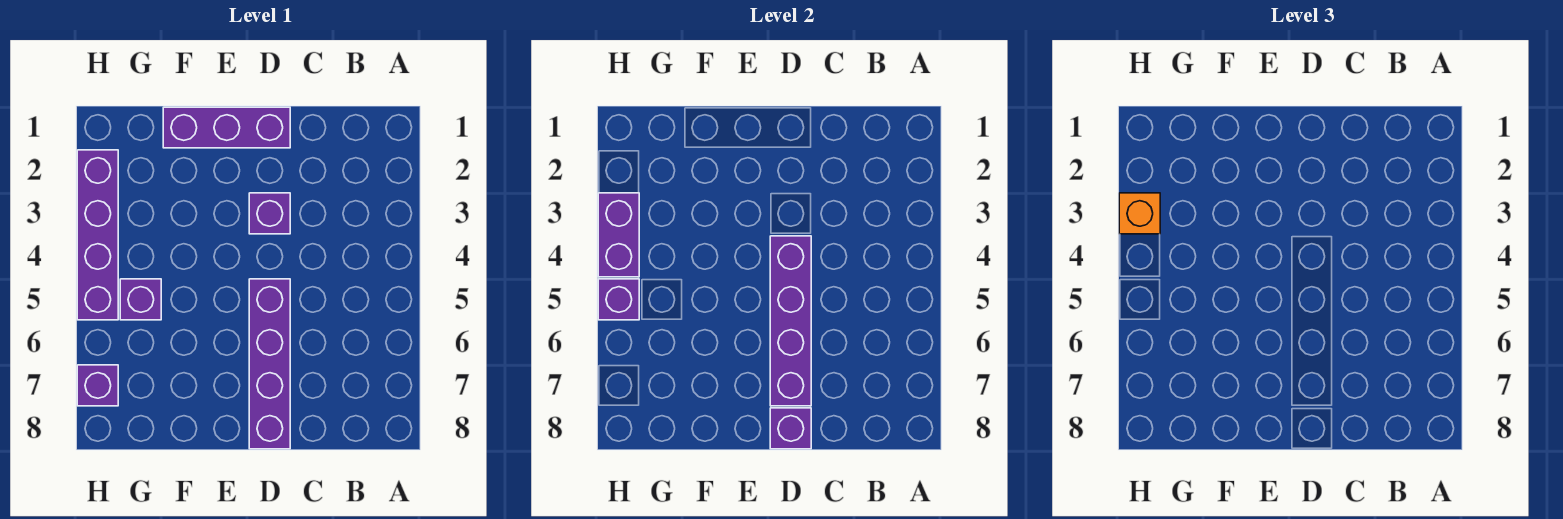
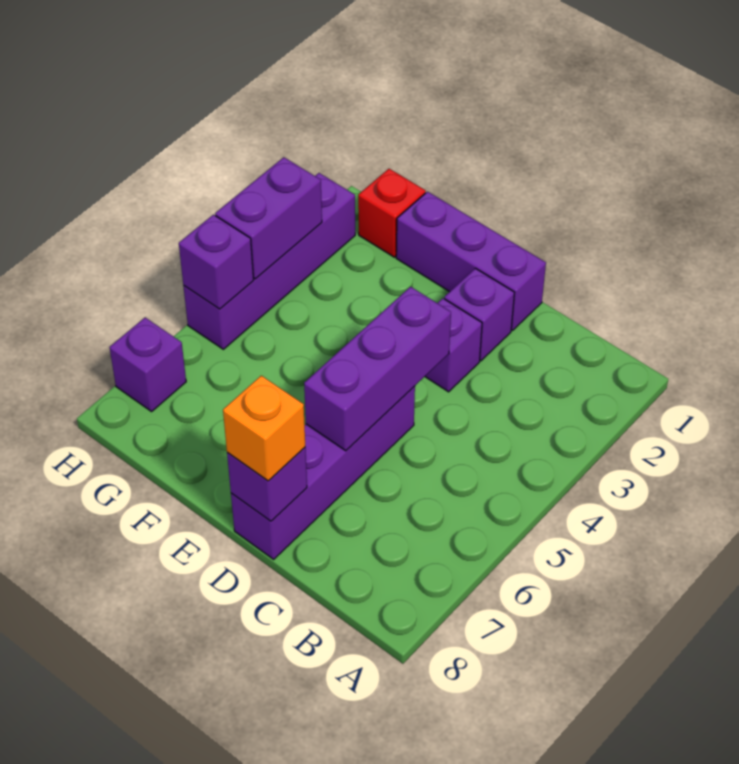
purple 1x4 brick [770,236,811,406] -> purple 1x3 brick [304,287,451,451]
none -> red 1x1 brick [358,169,426,257]
purple 1x1 brick [120,279,161,320] -> purple 1x1 brick moved to [444,268,514,361]
orange 1x1 brick [1119,193,1160,234] -> orange 1x1 brick moved to [223,376,305,481]

